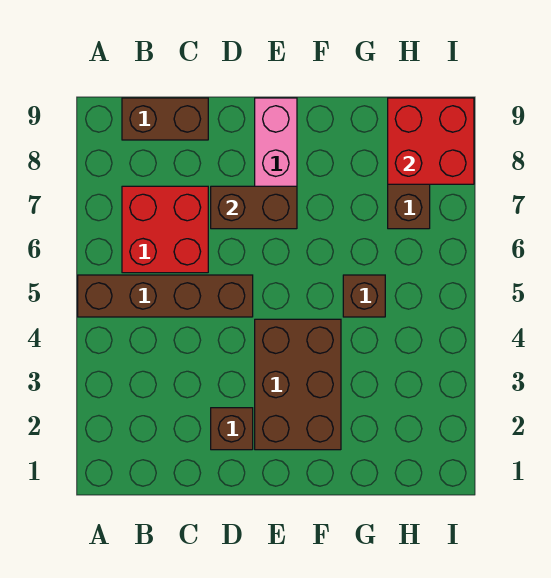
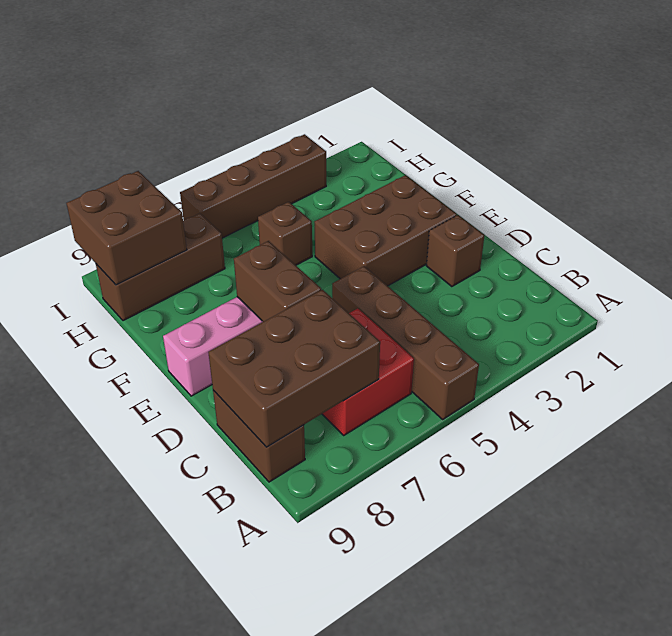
none -> brown 2x3 brick [208,290,380,447]
red 2x2 brick [388,98,474,184] -> brown 2x2 brick [66,171,187,285]
none -> brown 1x4 brick [180,134,327,238]

